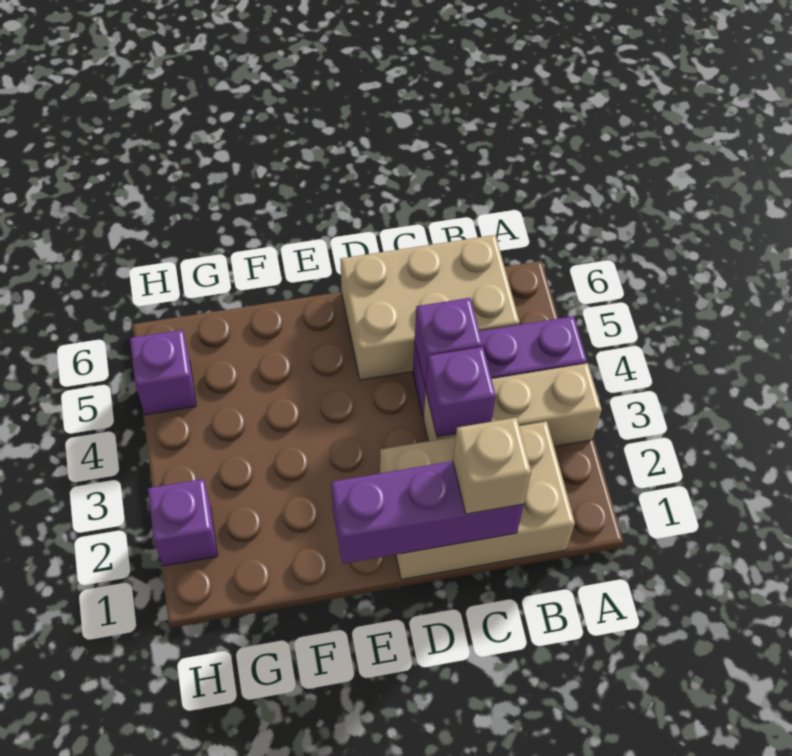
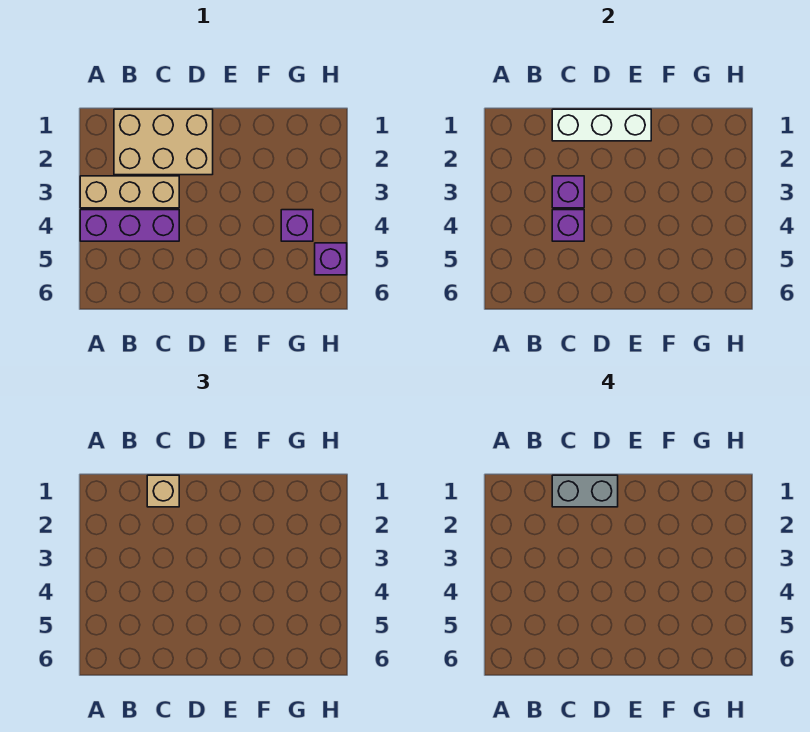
tan 2x3 brick [340,235,520,380] -> none
purple 1x3 brick [331,461,524,564] -> white 1x3 brick [552,109,651,141]
none -> grey 1x2 brick [552,475,618,507]
purple 1x1 brick [148,479,218,566] -> purple 1x1 brick moved to [281,210,313,241]

